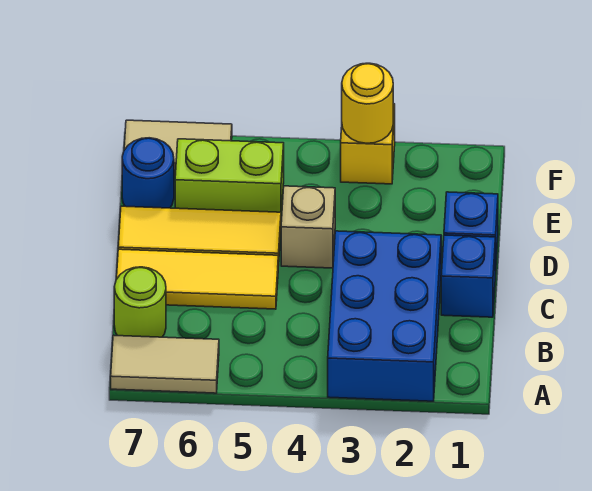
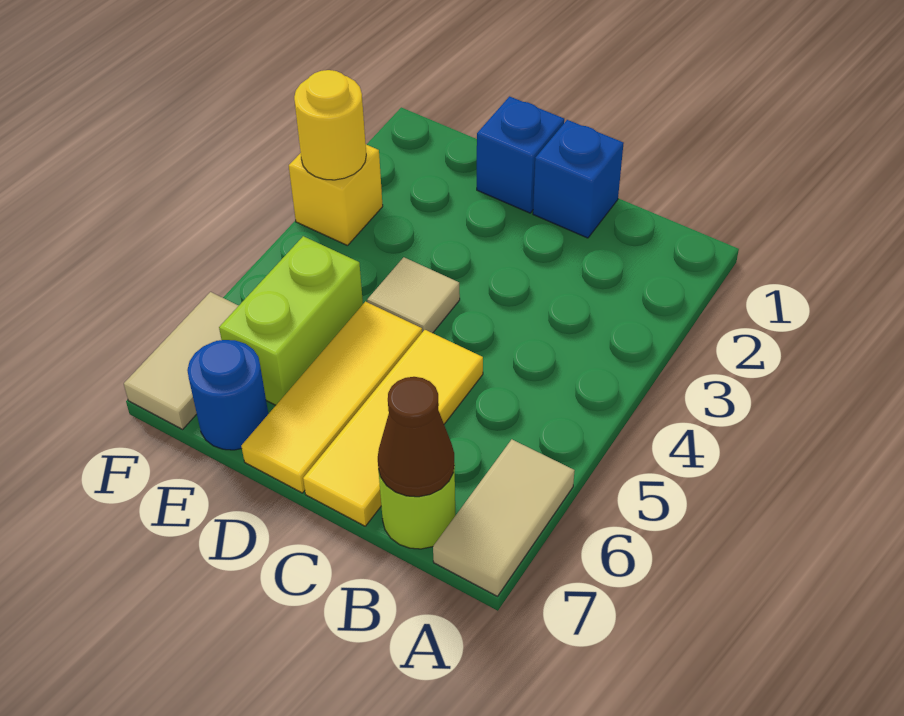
blue 2x3 brick [328,231,441,401] -> none
none -> brown 1x1 cone [378,377,454,497]
tan 1x1 brick [281,186,335,268] -> tan 1x1 tile [367,257,460,333]

